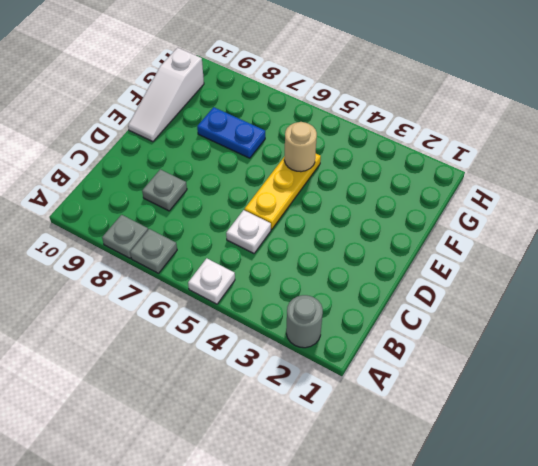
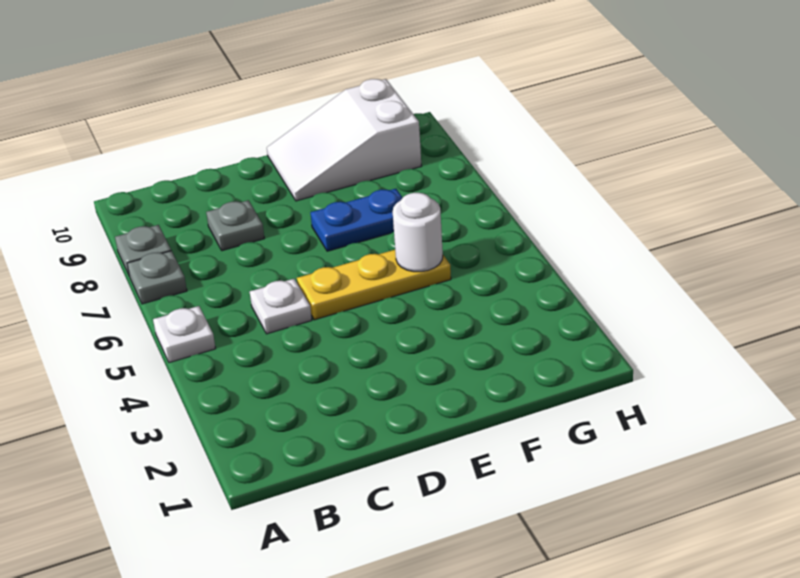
grey 1x1 round brick [286,295,323,348] -> none
white 1x3 slope [128,48,204,142] -> white 2x3 slope [267,79,421,201]
tan 1x1 round brick [284,122,317,172] -> white 1x1 round brick [393,193,443,272]
blue 1x2 plate [197,107,265,158] -> blue 1x2 plate turned to [311,189,403,251]

